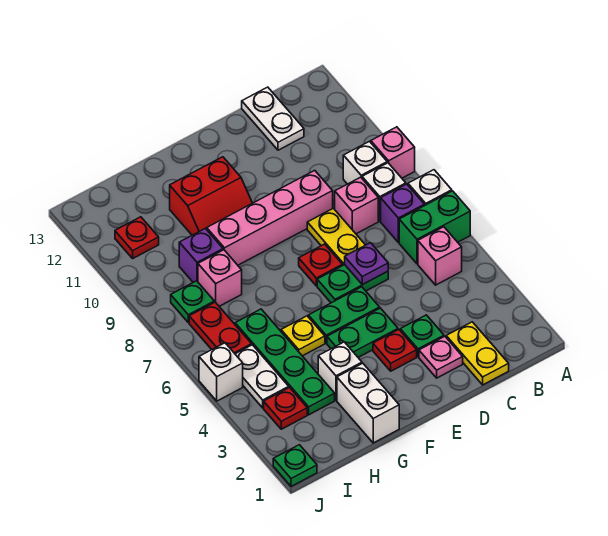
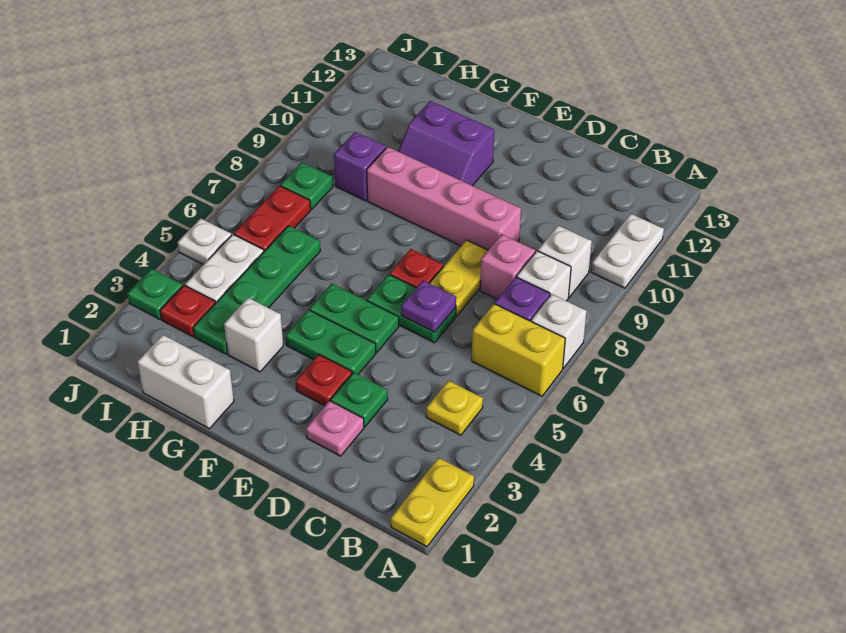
green 1x2 brick [399,191,470,264] -> yellow 1x2 brick [472,304,565,396]
pink 1x1 brick [371,127,415,178] -> none
pink 1x1 brick [418,227,462,285] -> none
yellow 1x2 plate [446,322,509,385] -> yellow 1x2 plate moved to [391,458,474,547]
white 1x2 plate [242,87,304,150] -> white 1x2 plate moved to [591,214,664,288]
red 2x2 slope [170,157,252,235] -> purple 2x2 slope [398,101,494,186]
white 1x2 brick [337,363,399,443] -> white 1x2 brick turned to [138,335,234,429]
yellow 1x1 plate [281,316,325,356] -> yellow 1x1 plate moved to [426,381,483,435]
pink 1x1 brick [198,250,242,306] -> none
red 1x1 plate [115,217,159,258] -> none
green 1x1 plate [273,445,317,487] -> green 1x1 plate moved to [127,269,183,319]
white 1x1 brick [199,343,243,401] -> white 1x1 plate [178,218,231,265]

